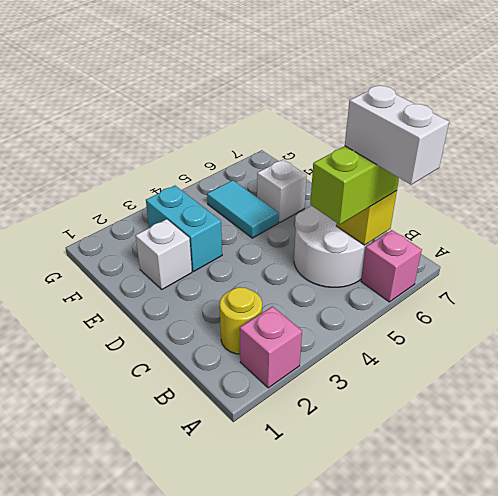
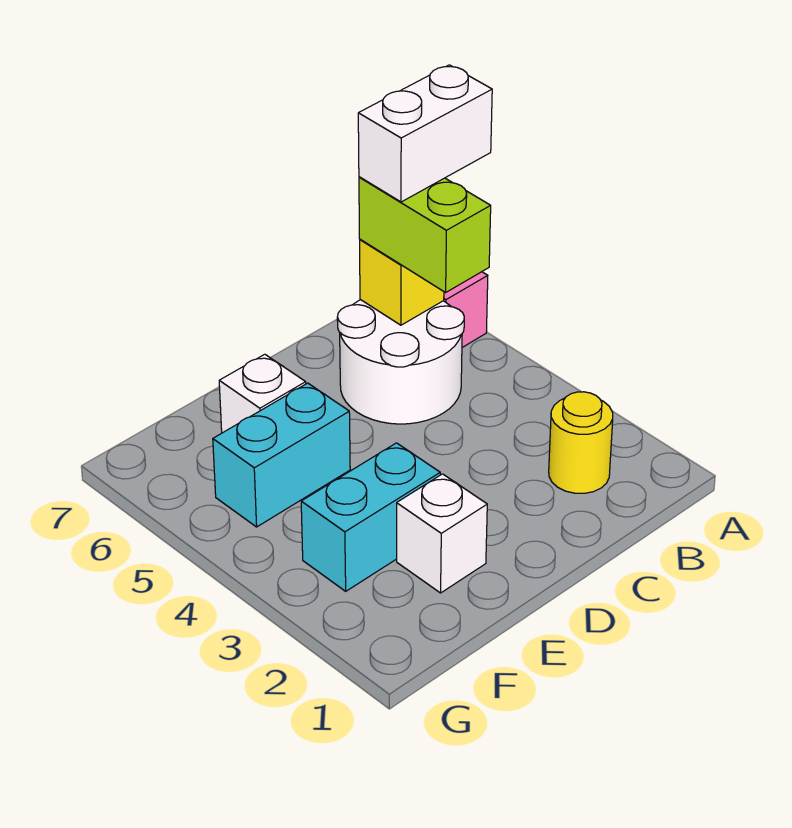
pink 1x1 brick [240,307,302,388] -> none
cyan 1x2 tile [207,180,279,238] -> cyan 1x2 brick [213,383,350,527]

